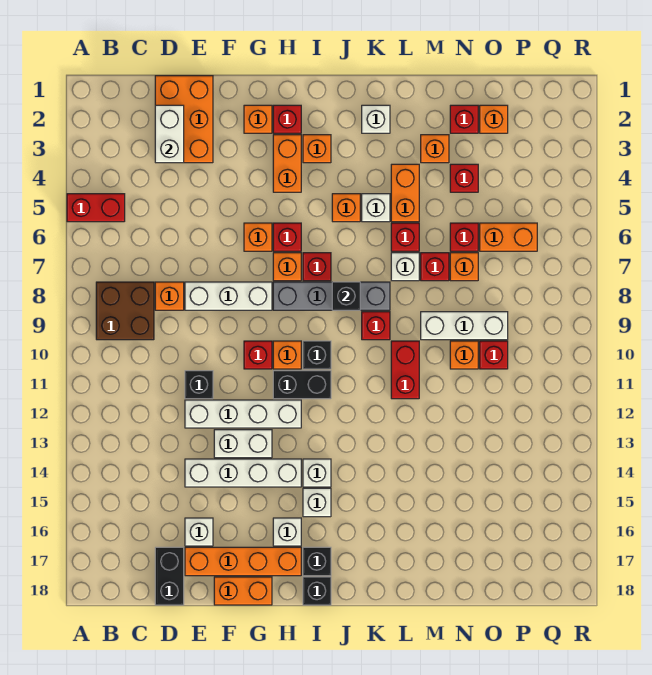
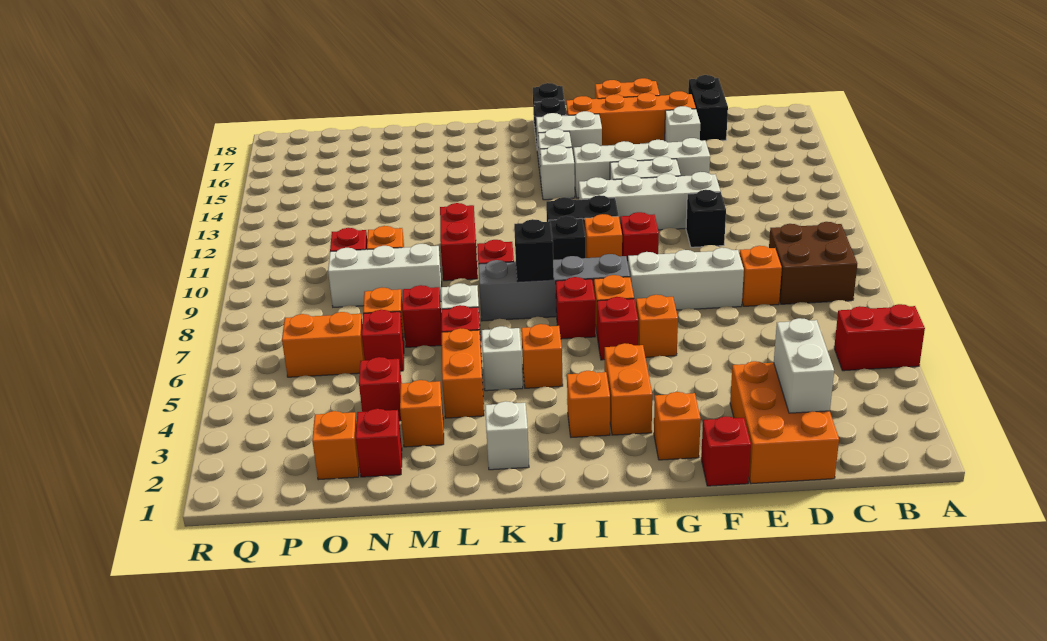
red 1x1 brick [273,105,301,133] -> red 1x1 brick moved to [701,416,751,486]
white 1x1 brick [273,518,301,546] -> white 1x2 brick [536,111,602,162]

